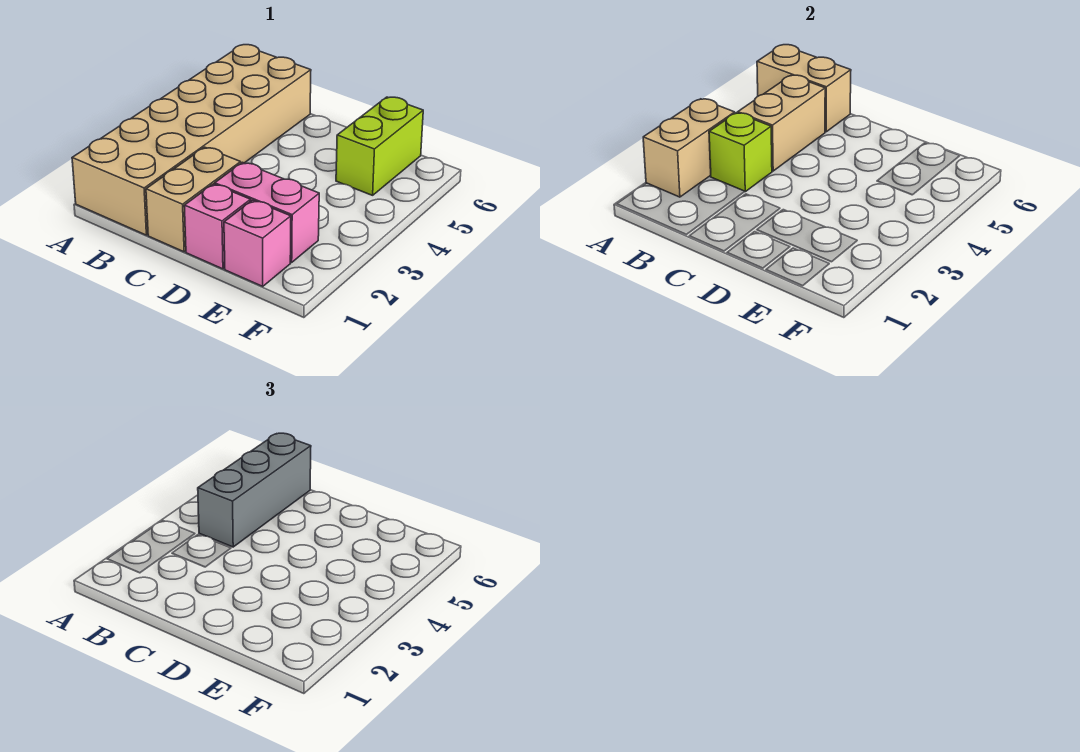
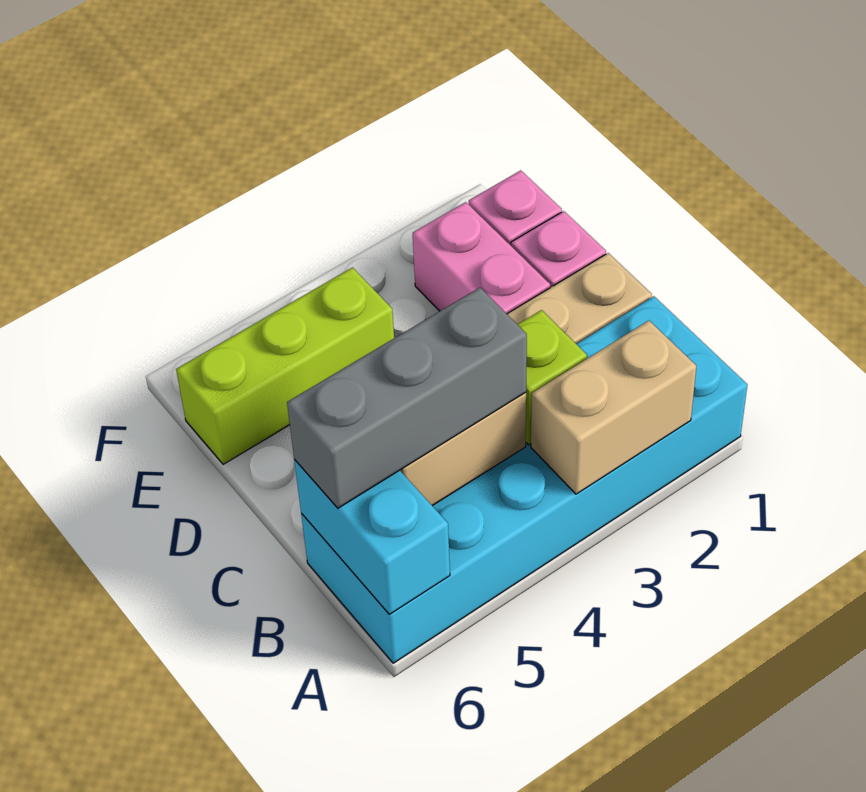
tan 2x6 brick [72,45,311,235] -> cyan 2x6 brick [301,296,747,663]
tan 1x2 brick [757,45,851,132] -> cyan 1x2 brick [294,460,450,614]
lime 1x2 brick [336,97,423,195] -> lime 1x3 brick [176,267,394,464]

